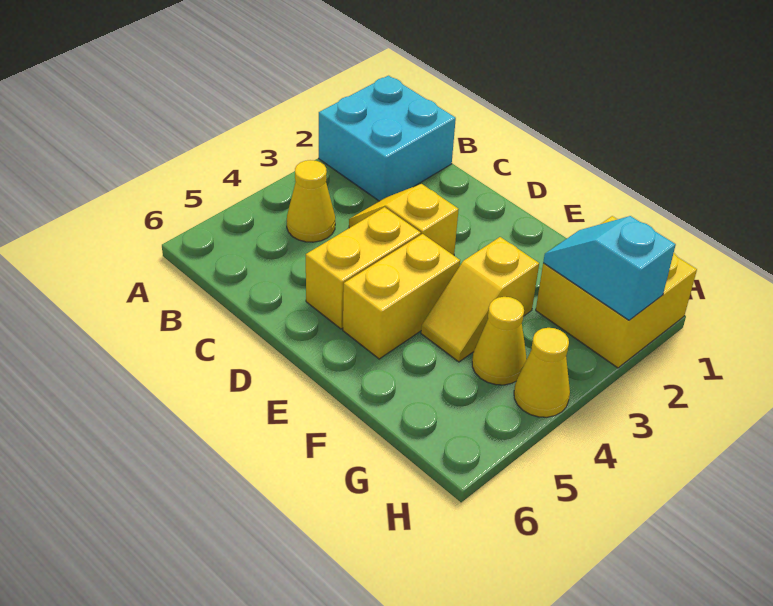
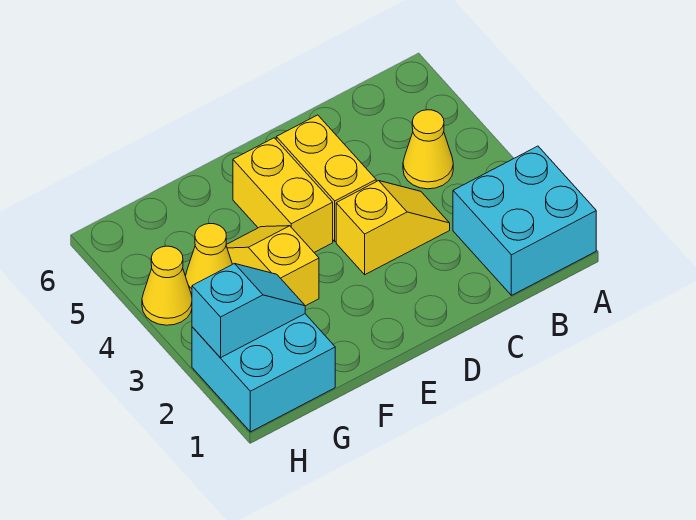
yellow 2x2 brick [536,216,697,368] -> cyan 2x2 brick [192,314,335,432]

